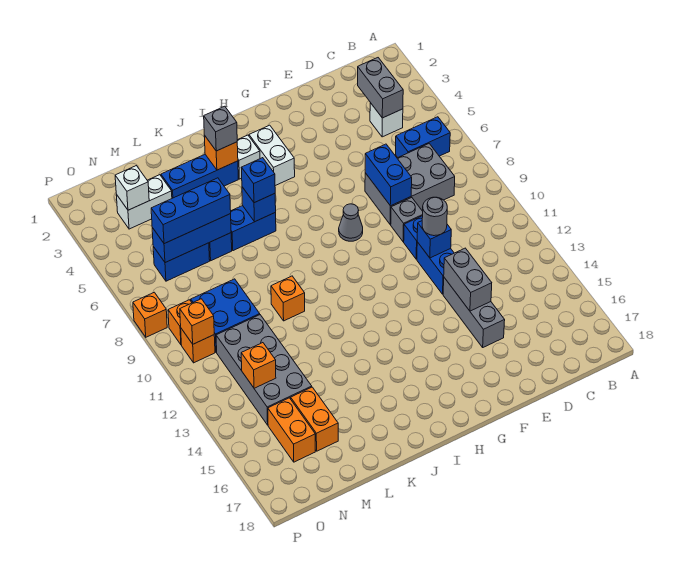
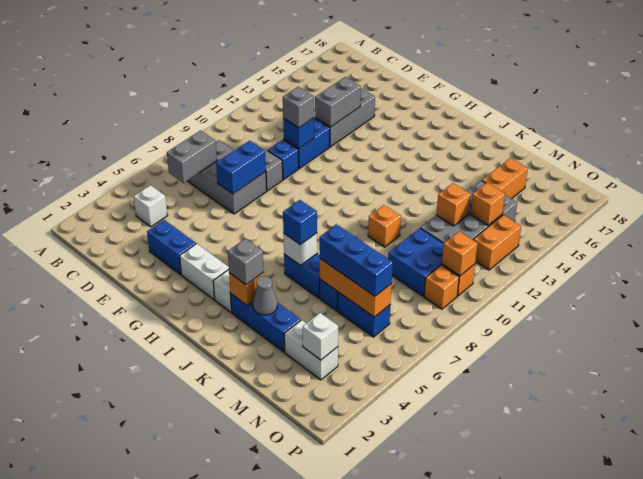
blue 1x2 brick [396,117,450,157] -> blue 1x2 brick moved to [147,220,196,275]
grey 1x2 brick [358,58,403,118] -> grey 1x2 brick moved to [167,131,217,183]
grey 1x1 round brick [422,197,447,236] -> grey 1x1 brick [283,87,314,128]
grey 1x1 cone [339,204,363,241] -> grey 1x1 cone moved to [253,276,277,315]
white 1x2 brick [249,125,295,186] -> white 1x2 brick turned to [180,244,229,300]
blue 1x1 brick [242,187,276,221] -> white 1x1 brick [284,233,317,265]
blue 1x3 brick [152,214,231,263] -> orange 1x3 brick [320,259,392,317]
orange 1x2 brick [268,398,315,462] -> orange 1x2 brick moved to [473,215,521,270]
orange 1x1 brick [133,292,167,337] -> orange 1x1 brick moved to [436,183,471,226]

